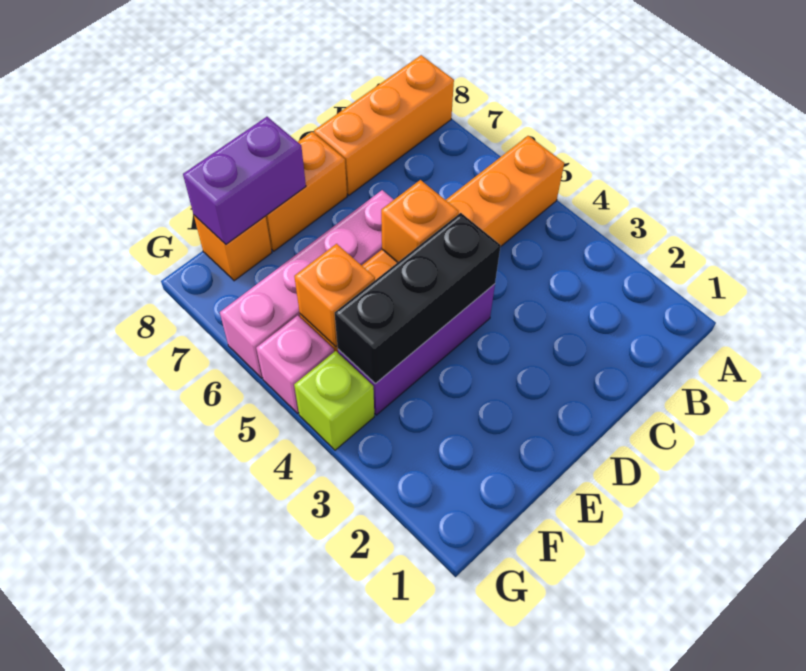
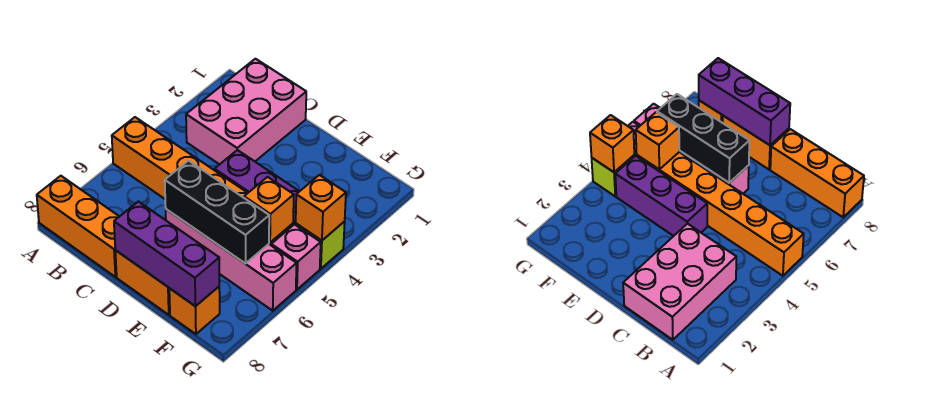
none -> pink 2x3 brick [186,59,306,165]
black 1x3 brick [335,213,501,384] -> black 1x3 brick moved to [165,161,269,263]
orange 1x1 brick [381,180,459,263] -> orange 1x1 brick moved to [296,175,346,241]
purple 1x2 brick [183,117,306,244] -> purple 1x3 brick [114,202,219,306]

